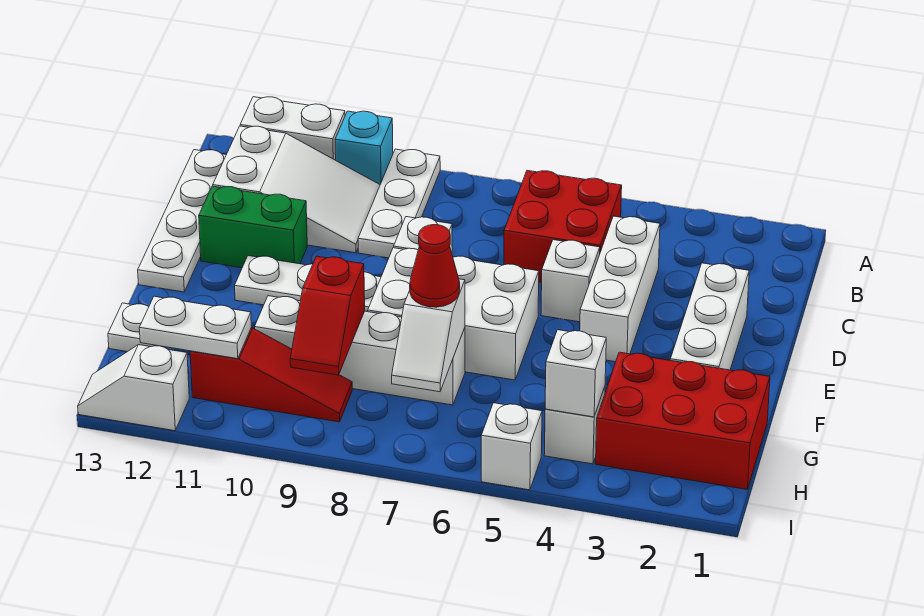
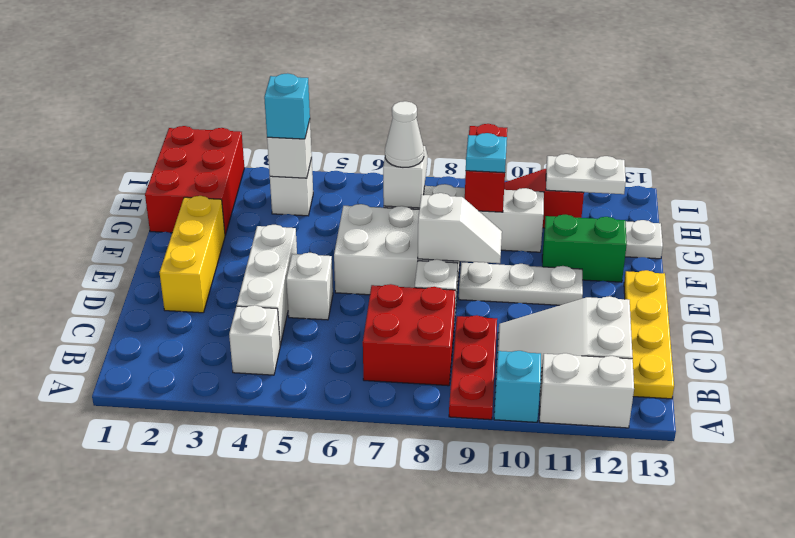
white 1x3 plate [358,149,440,258] -> red 1x3 plate [449,315,497,420]
red 2x2 brick [504,171,622,282] -> red 2x2 brick moved to [363,284,455,386]
white 1x4 plate [138,150,226,292] -> yellow 1x4 plate [624,270,674,399]
white 1x3 brick [670,263,749,370] -> yellow 1x3 brick [159,196,225,313]
green 1x2 brick [199,186,307,268] -> green 1x2 brick moved to [542,215,627,282]
red 2x3 brick [596,352,770,489] -> red 2x3 brick turned to [145,126,244,235]
red 1x1 cone [410,225,460,307] -> white 1x1 cone [385,101,424,167]
red 1x2 slope [290,256,365,375] -> red 1x2 brick [465,124,507,212]
none -> cyan 1x1 plate [466,133,507,173]
none -> cyan 1x1 brick [264,73,310,139]
white 1x1 brick [481,403,542,490] -> white 1x1 brick moved to [229,305,280,375]
white 1x2 slope [78,345,189,431] -> white 1x2 slope moved to [418,193,502,263]

